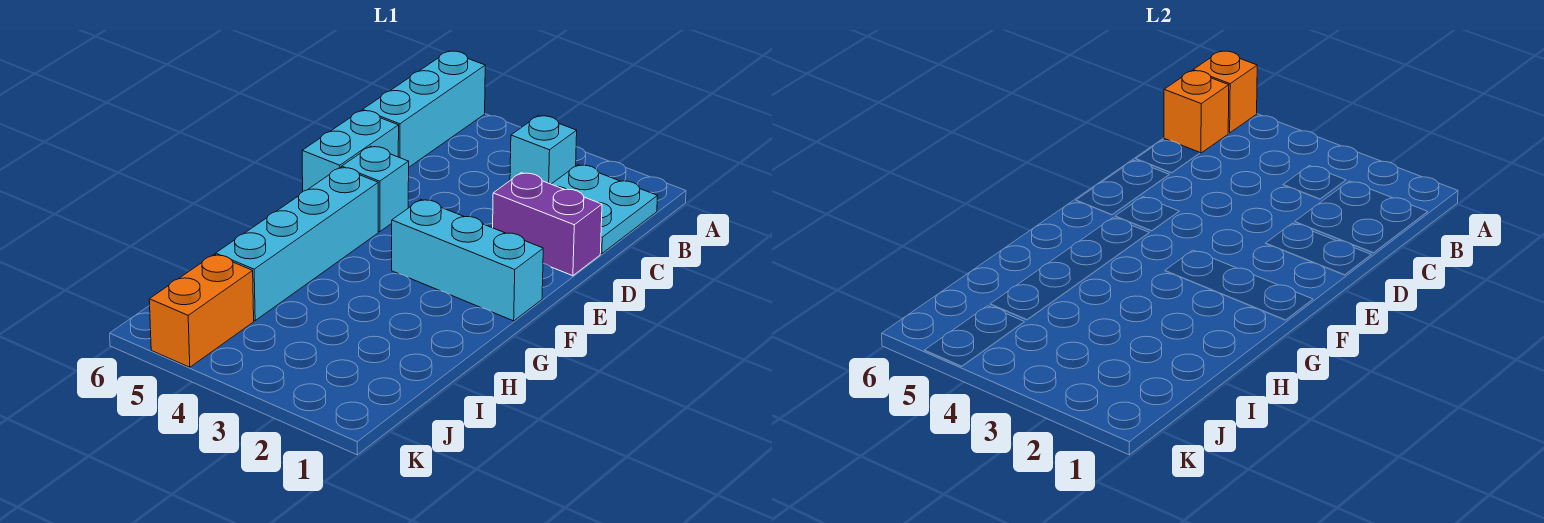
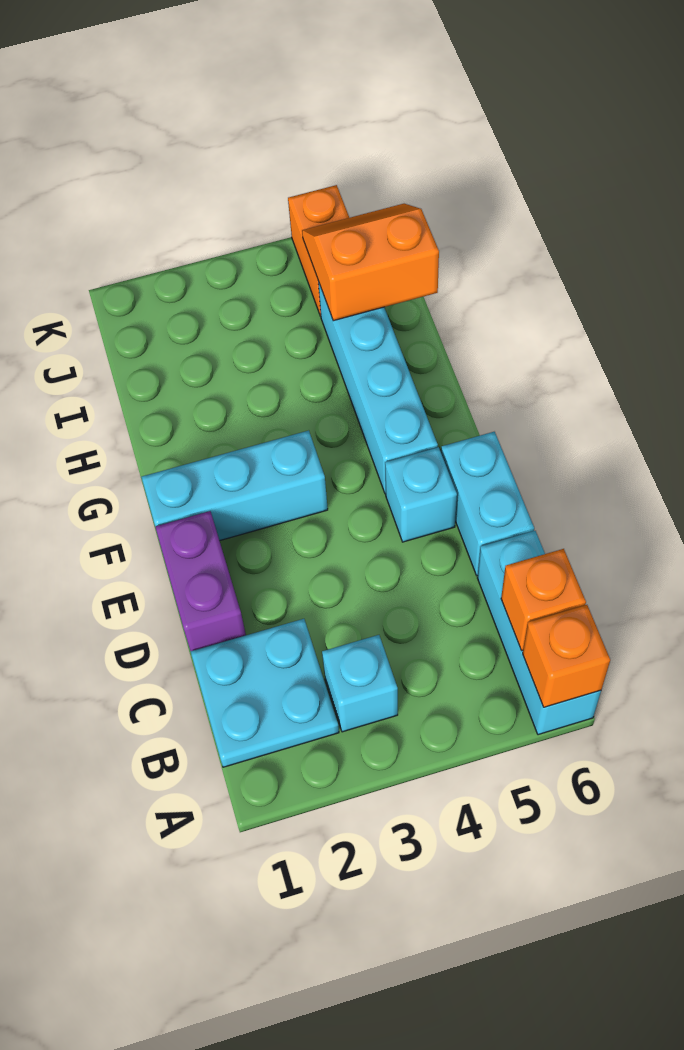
purple 1x2 brick [493,173,602,276] -> purple 1x2 brick turned to [155,511,246,651]
none -> orange 2x2 slope [302,204,439,321]

